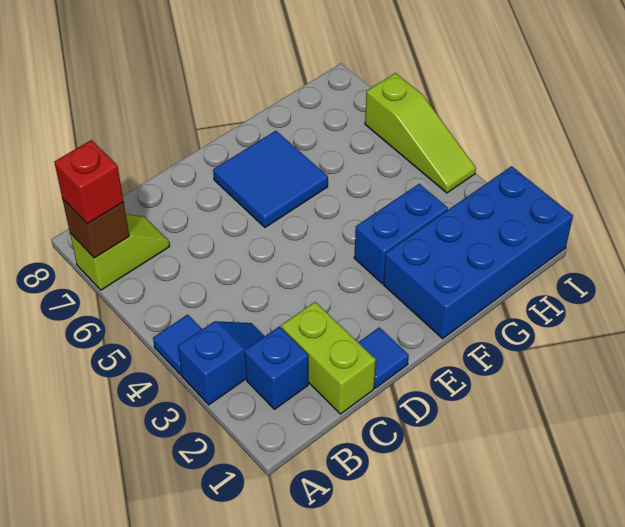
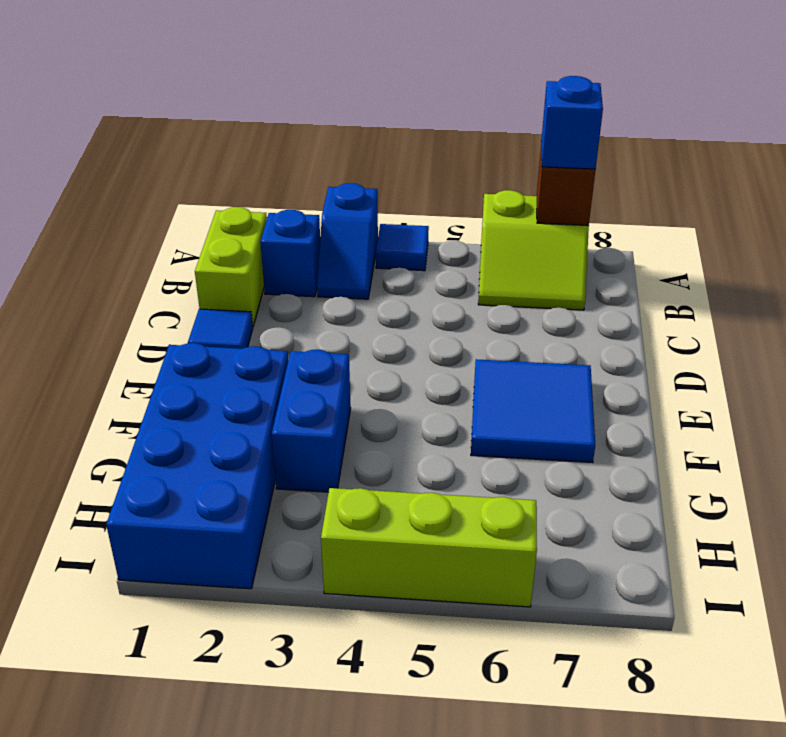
lime 1x2 slope [70,214,170,290] -> lime 2x2 slope [478,190,589,310]
red 1x1 brick [54,140,124,224] -> blue 1x1 brick [541,76,603,169]
lime 1x2 brick [281,302,376,414] -> lime 1x2 brick turned to [195,207,267,326]
lime 1x3 slope [365,73,476,193] -> lime 1x3 brick [321,488,537,607]

